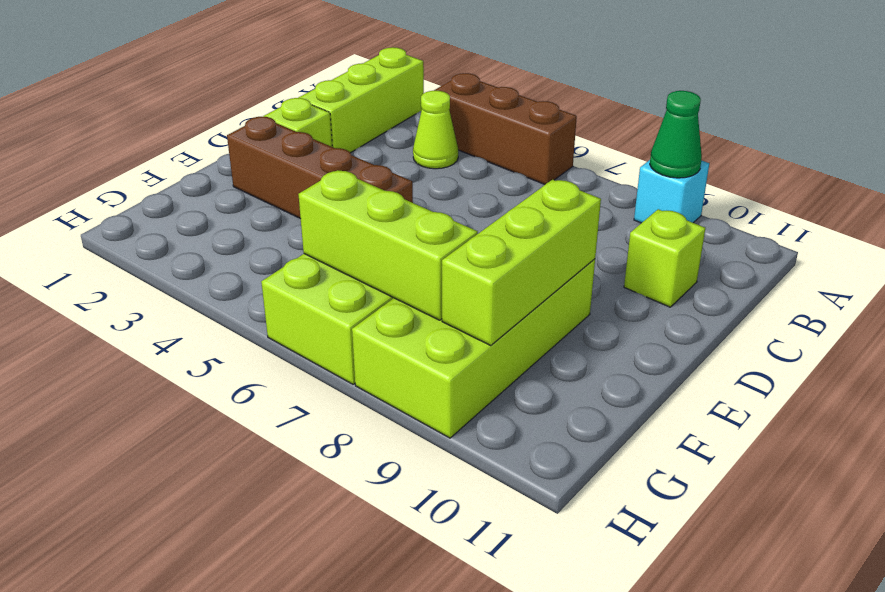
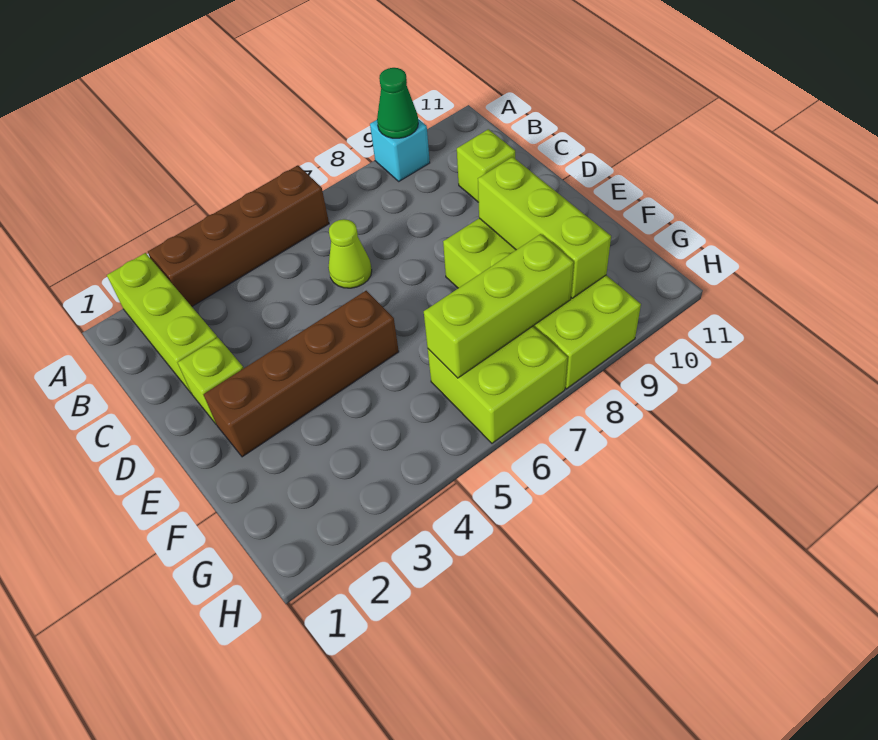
brown 1x3 brick [434,73,577,184] -> brown 1x4 brick [148,165,329,306]
lime 1x1 cone [413,91,458,169] -> lime 1x1 cone moved to [328,219,372,288]

